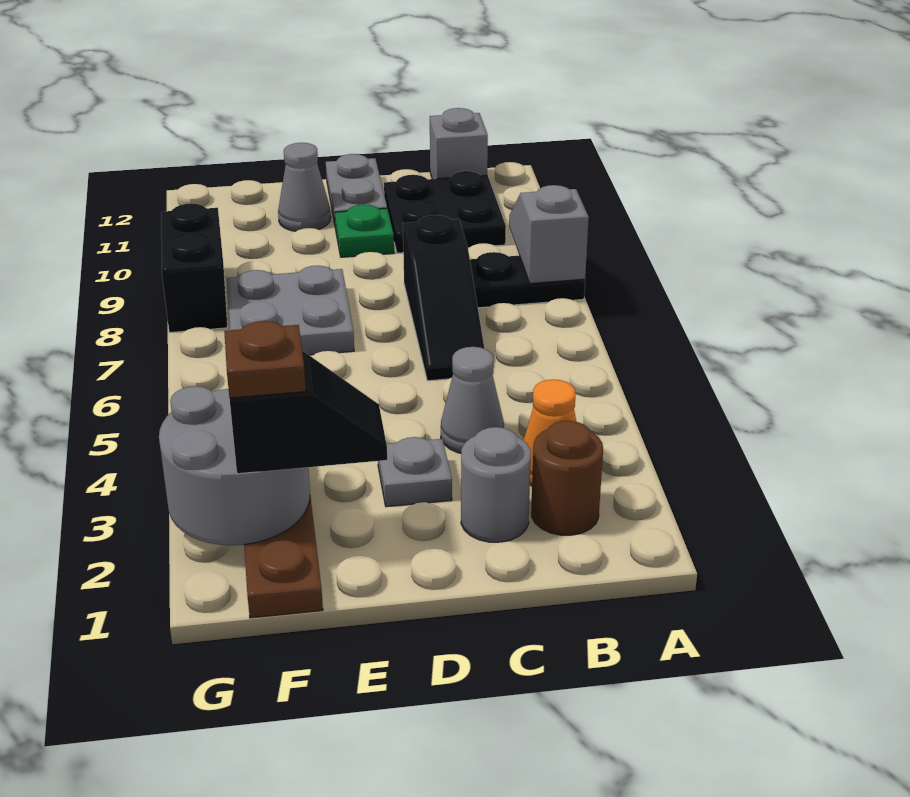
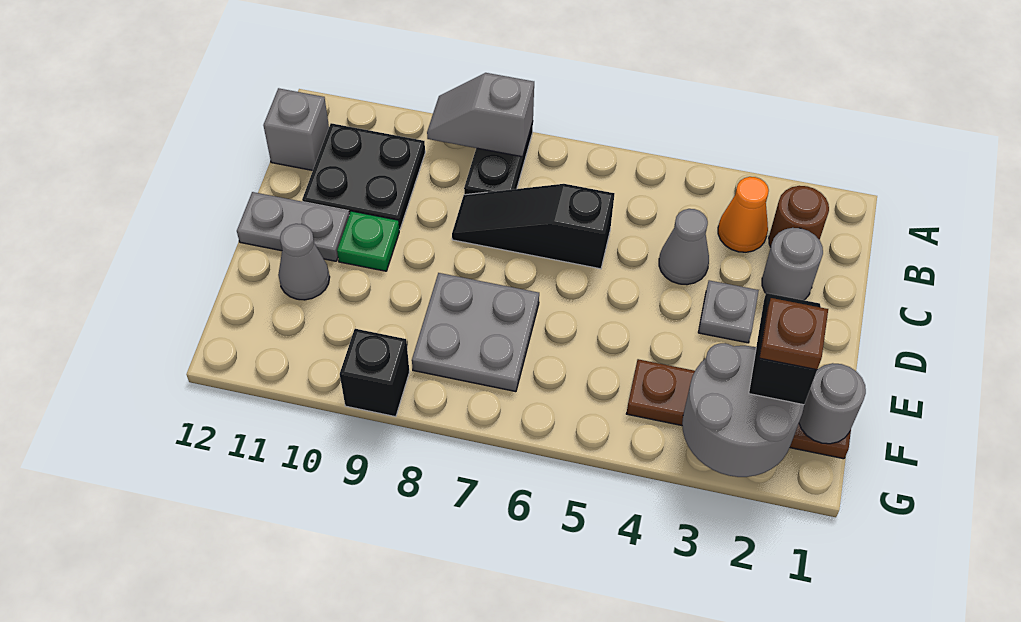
black 1x3 slope [403,215,485,381] -> black 1x3 slope turned to [452,184,615,269]
none -> grey 1x1 round brick [799,363,866,444]
black 1x2 brick [161,203,228,332] -> black 1x1 brick [340,329,409,417]

